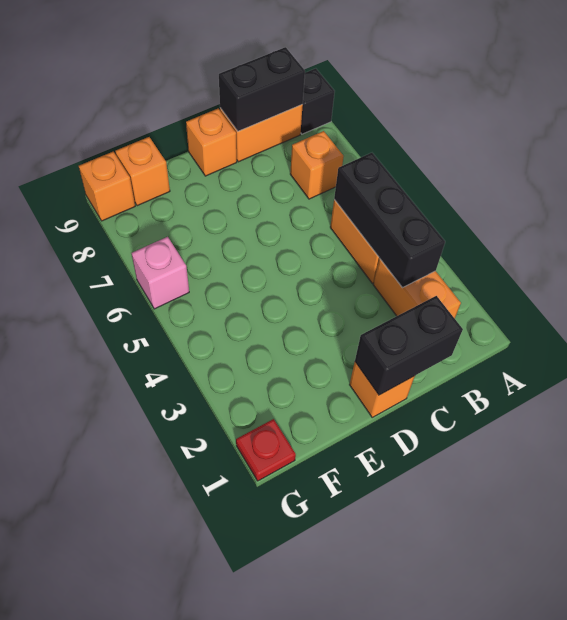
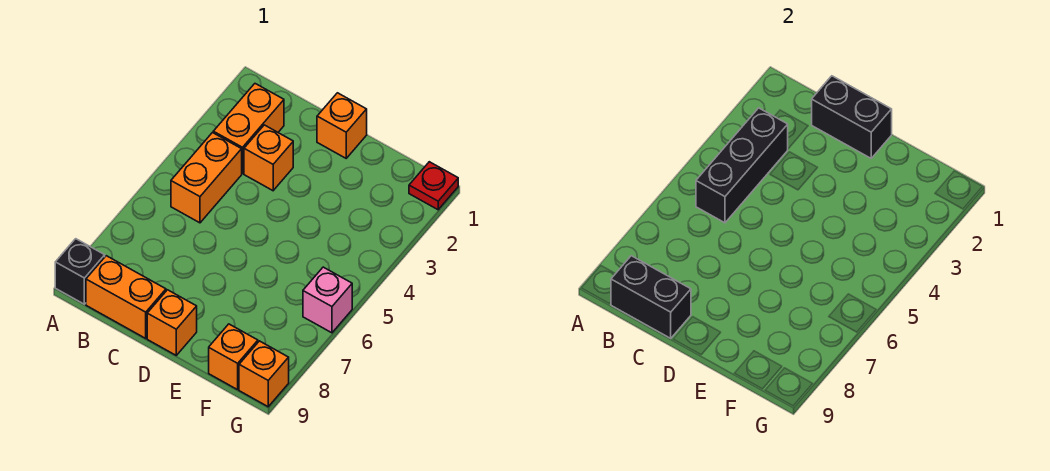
orange 1x1 brick [290,131,344,199] -> orange 1x1 brick moved to [244,125,293,191]

